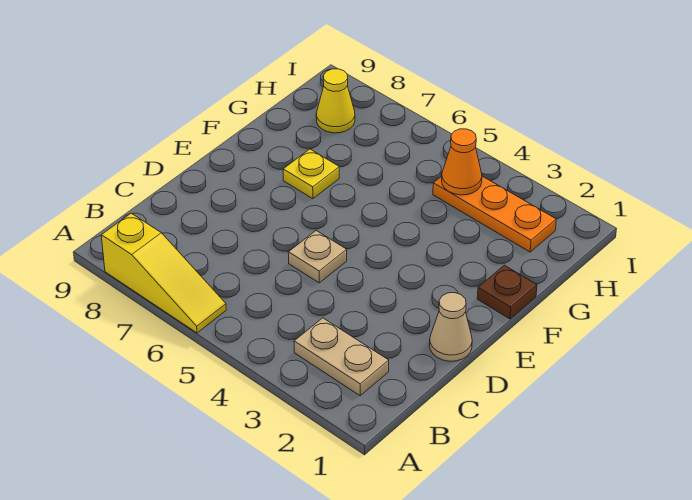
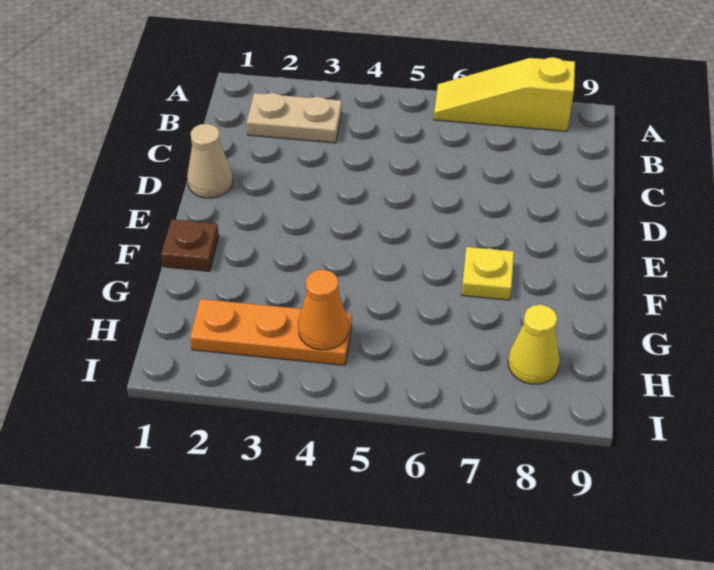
tan 1x1 plate [288,231,347,283] -> none

